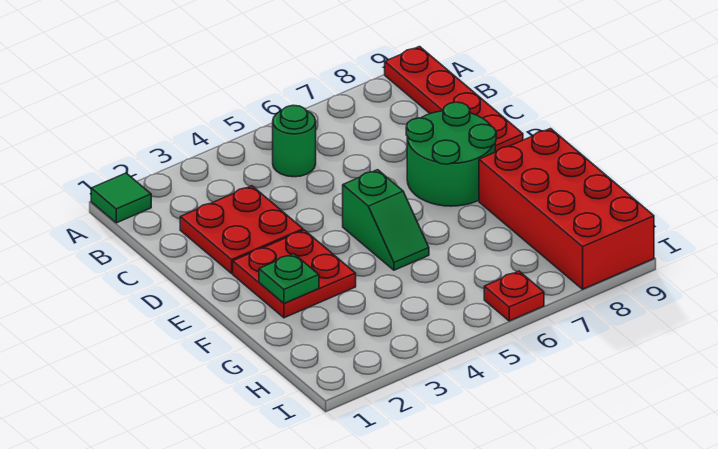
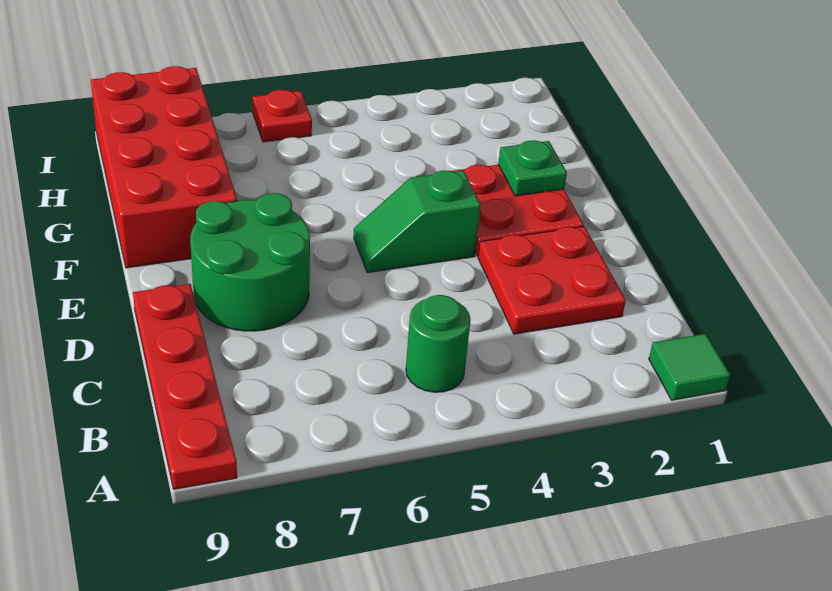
green 1x2 slope [343,170,429,270] -> green 1x2 slope turned to [354,171,480,273]

